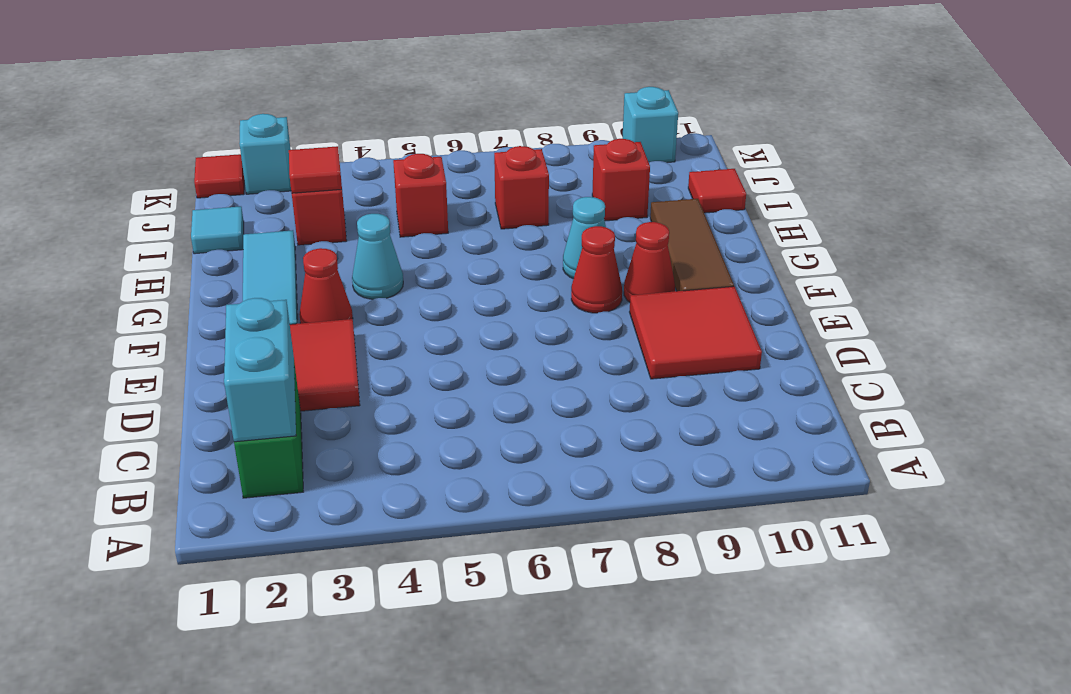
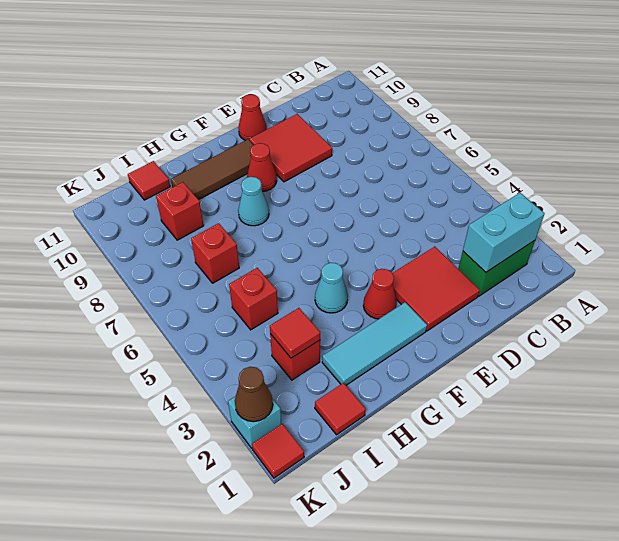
red 1x1 cone [571,226,622,313] -> red 1x1 cone moved to [238,94,267,140]
cyan 1x1 tile [191,206,244,254] -> red 1x1 tile [315,383,366,435]
none -> brown 1x1 cone [235,367,273,422]
cyan 1x1 brick [622,87,678,163] -> none

